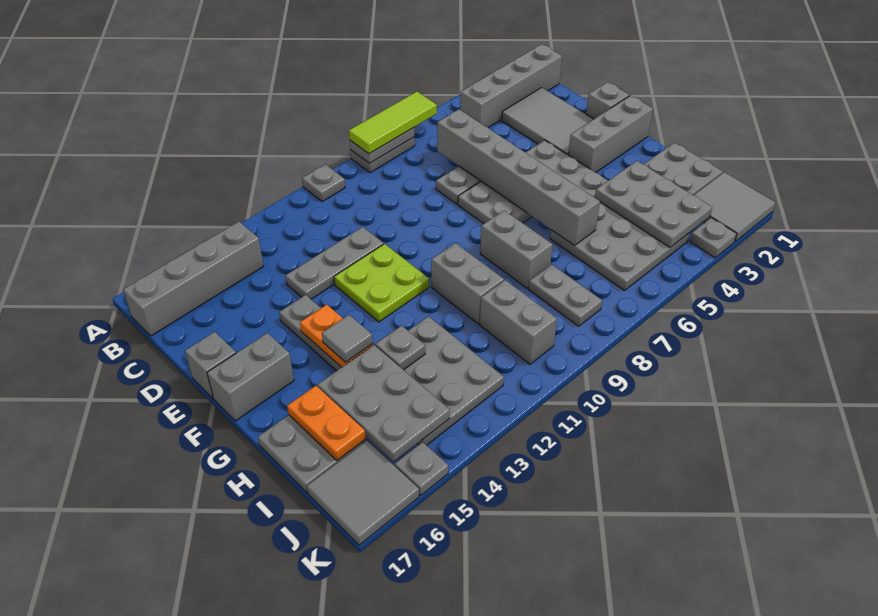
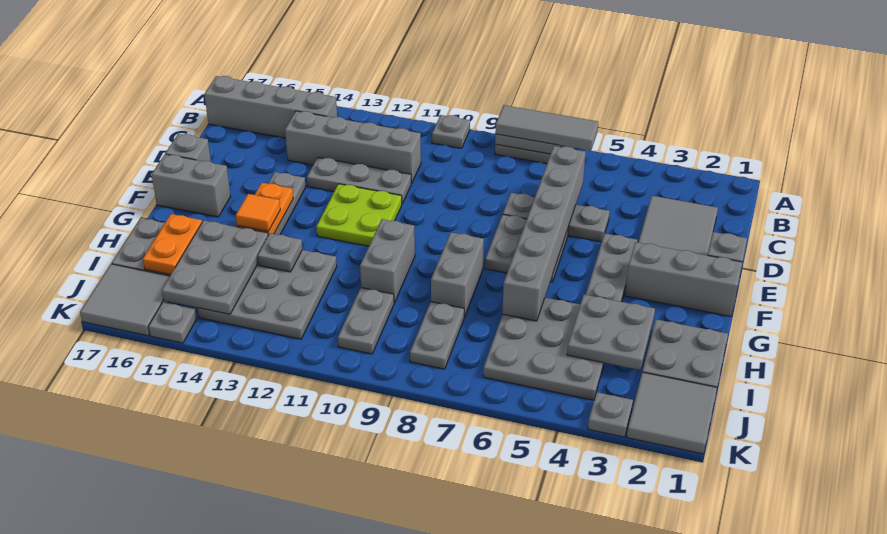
lime 1x3 tile [349,92,437,154] -> grey 1x3 tile [495,105,598,151]
grey 1x4 brick [460,44,562,128] -> grey 1x4 brick moved to [285,111,421,183]
grey 1x1 tile [322,315,373,362] -> orange 1x1 tile [236,194,280,231]
grey 2x3 plate [595,161,712,247] -> grey 2x2 plate [567,295,655,370]
grey 1x2 brick [480,280,557,364] -> grey 1x2 plate [338,288,394,354]

